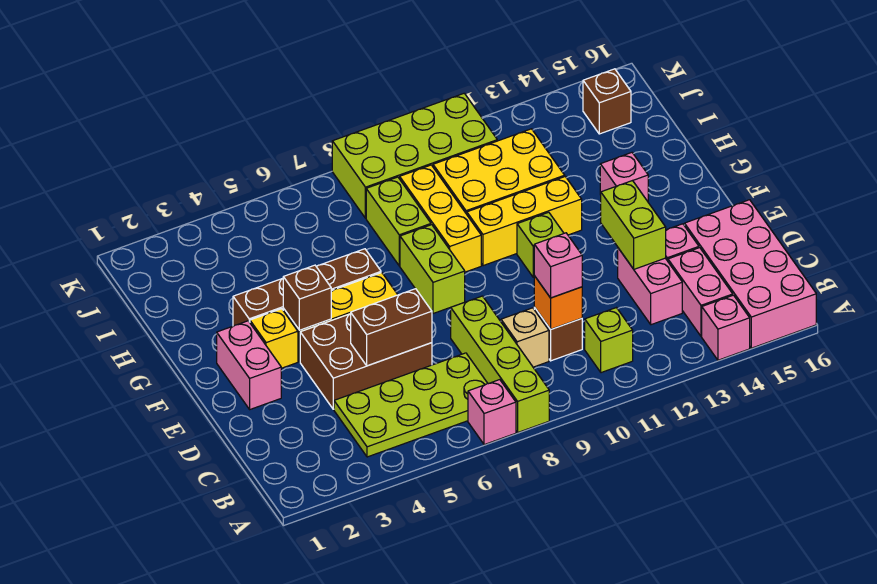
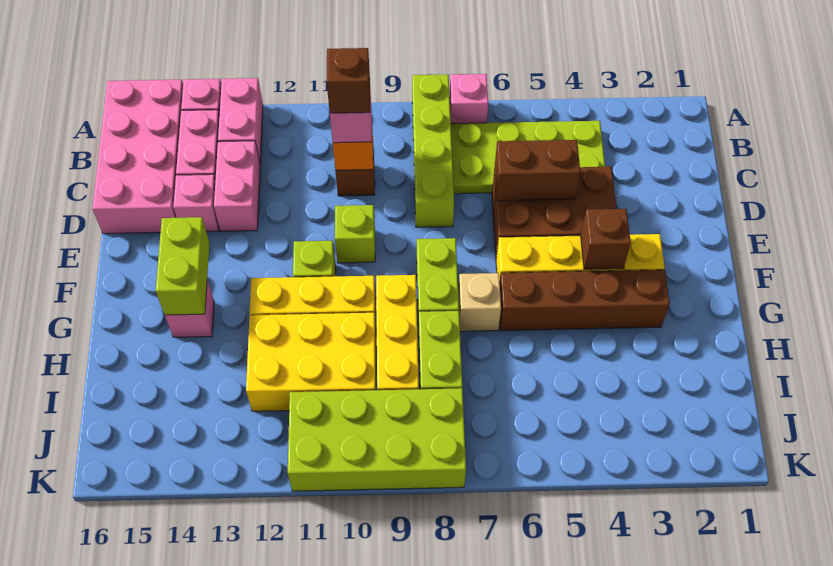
lime 1x1 brick [585,308,633,373] -> lime 1x1 brick moved to [335,205,375,263]
tan 1x1 brick [501,308,549,367] -> tan 1x1 brick moved to [458,273,501,331]
lime 1x2 brick [601,181,666,269] -> lime 1x2 brick moved to [156,217,209,315]
pink 1x2 brick [217,321,281,409] -> pink 1x2 brick moved to [218,78,263,163]
brown 1x1 brick [583,69,631,134] -> brown 1x1 brick moved to [327,48,370,113]

